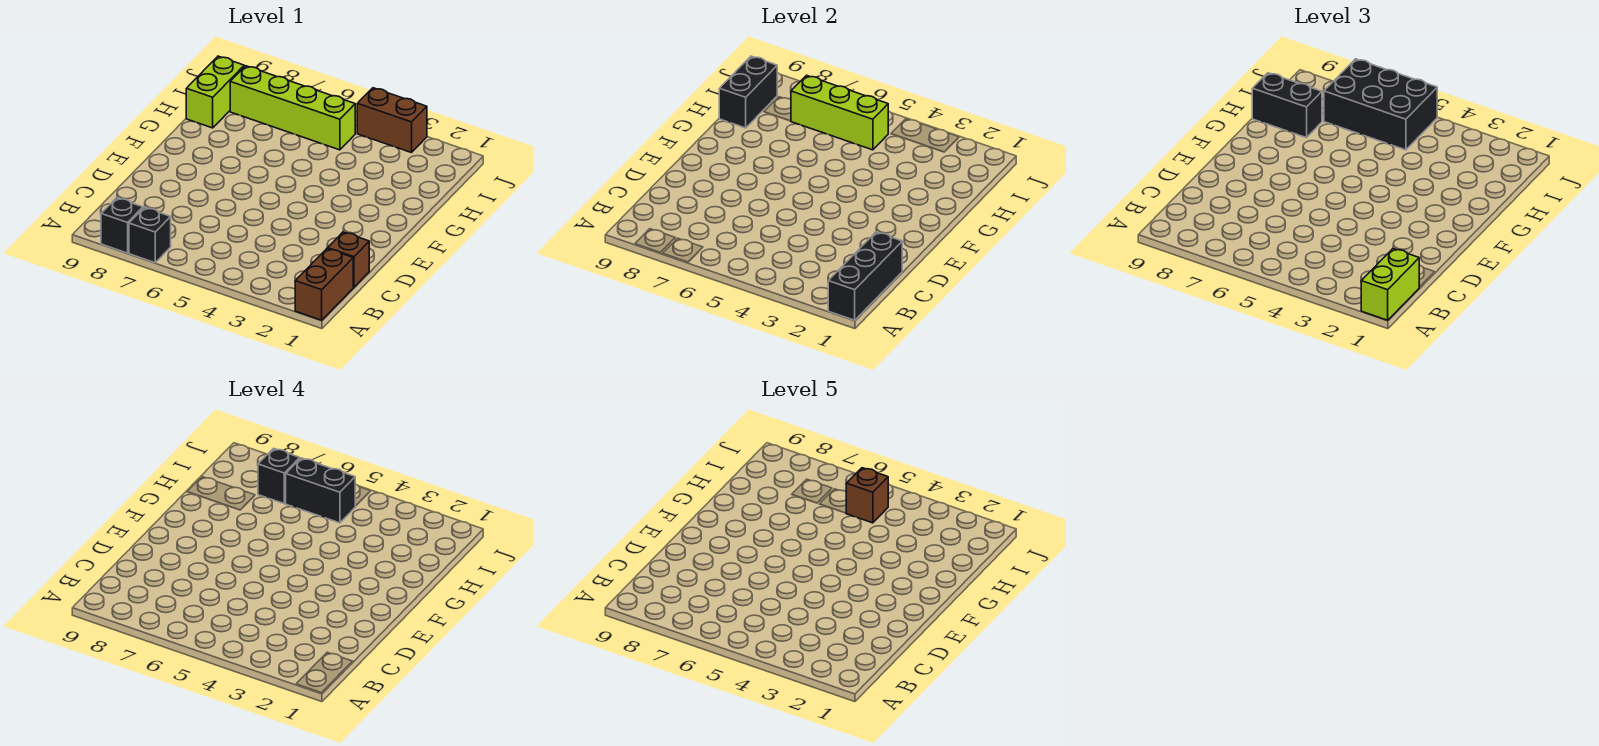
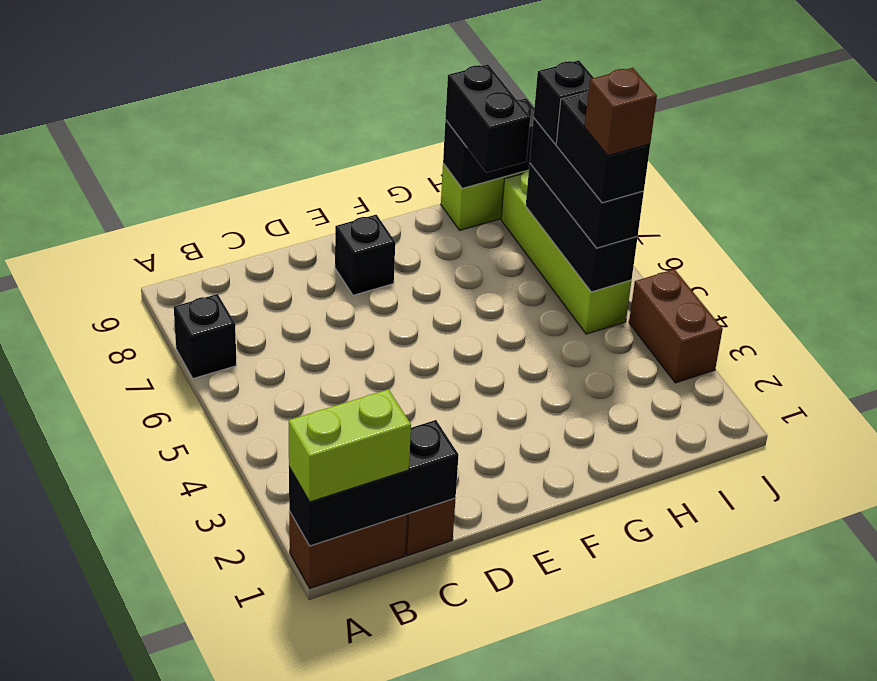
black 1x1 brick [101,198,143,253] -> black 1x1 brick moved to [335,215,395,295]
lime 1x3 brick [791,75,888,150] -> black 1x3 brick [526,163,637,292]
black 2x3 brick [1324,59,1437,150] -> black 1x3 brick [530,118,644,248]

